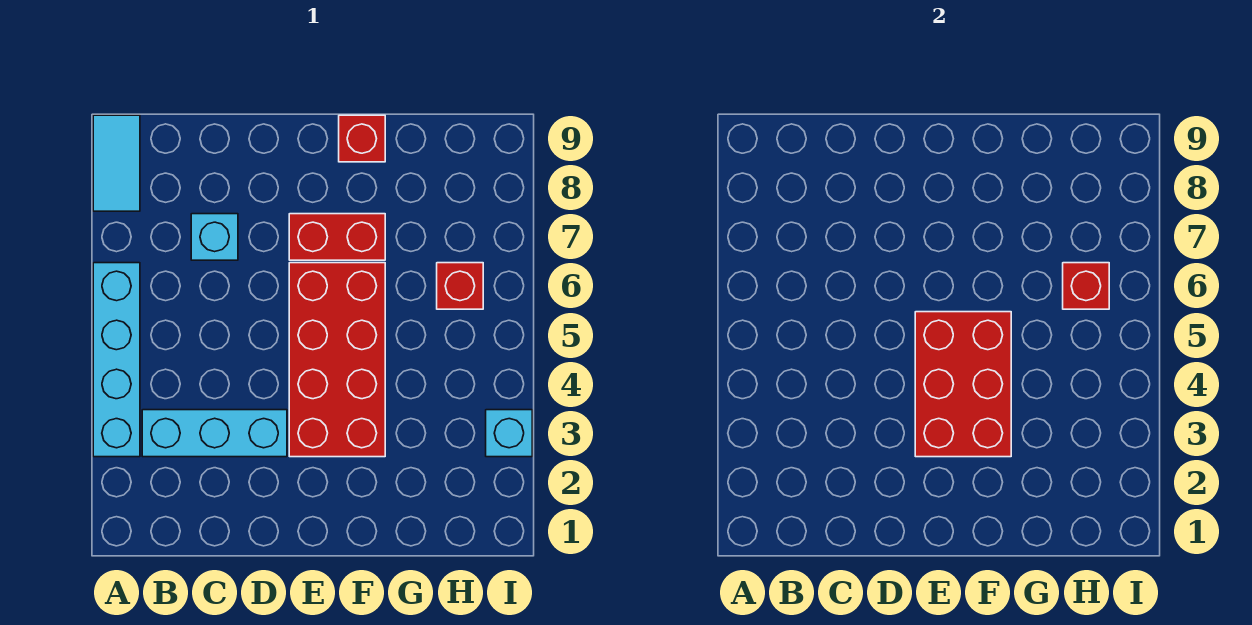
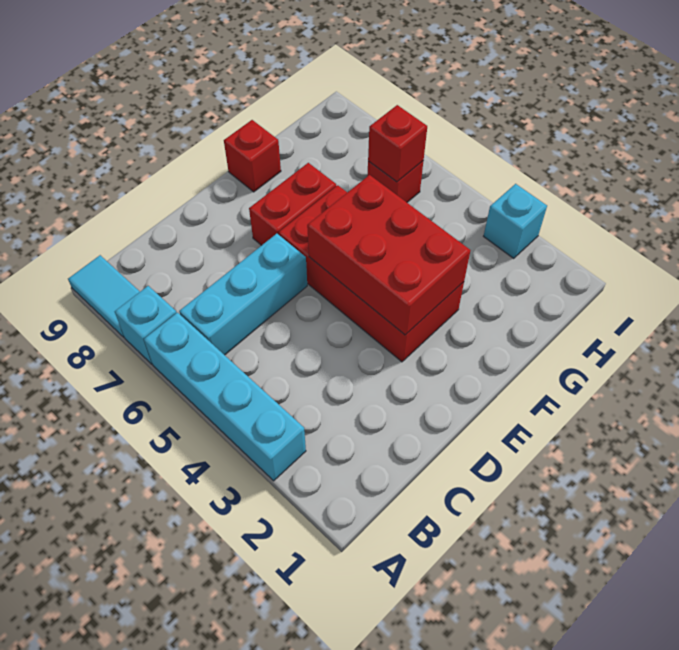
cyan 1x3 brick [142,410,287,457] -> cyan 1x3 brick moved to [179,234,307,355]
cyan 1x1 brick [191,214,238,260] -> cyan 1x1 brick moved to [115,286,176,364]

